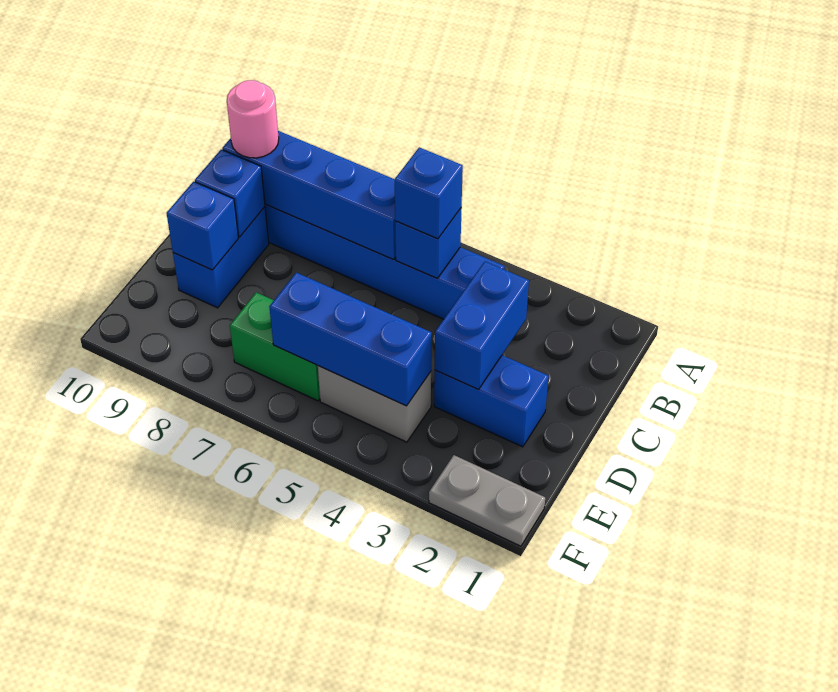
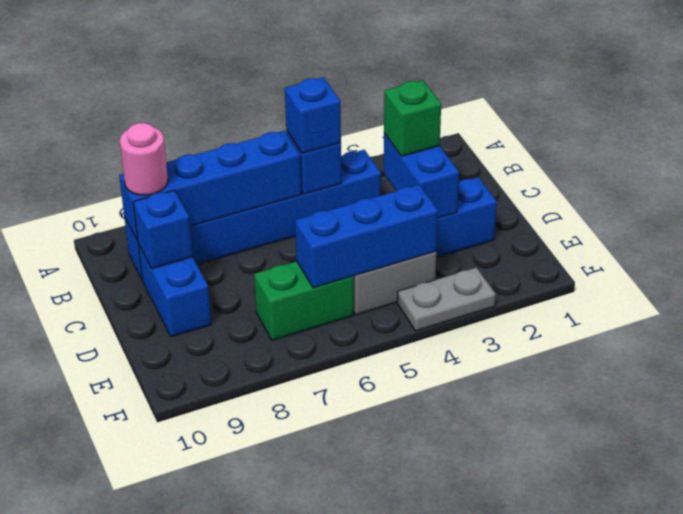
none -> green 1x1 brick [384,80,441,156]
blue 1x1 brick [167,182,239,270] -> none
grey 1x2 plate [429,455,545,546] -> grey 1x2 plate moved to [398,267,496,331]

